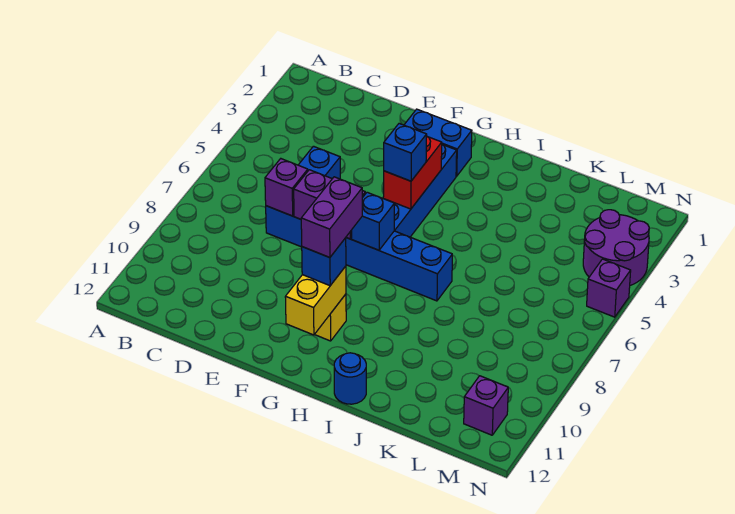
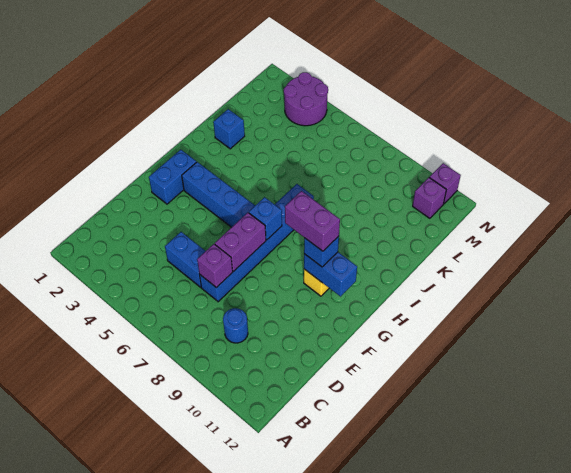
red 1x2 brick [383,136,442,209] -> none
blue 1x1 brick [384,124,427,181] -> blue 1x1 brick moved to [213,109,245,149]
yellow 1x2 brick [285,266,346,335] -> blue 1x2 brick [304,252,357,296]
blue 1x1 round brick [334,353,366,404] -> blue 1x1 round brick moved to [223,308,248,343]
purple 1x1 brick [587,259,631,317] -> purple 1x1 brick moved to [429,163,461,204]

